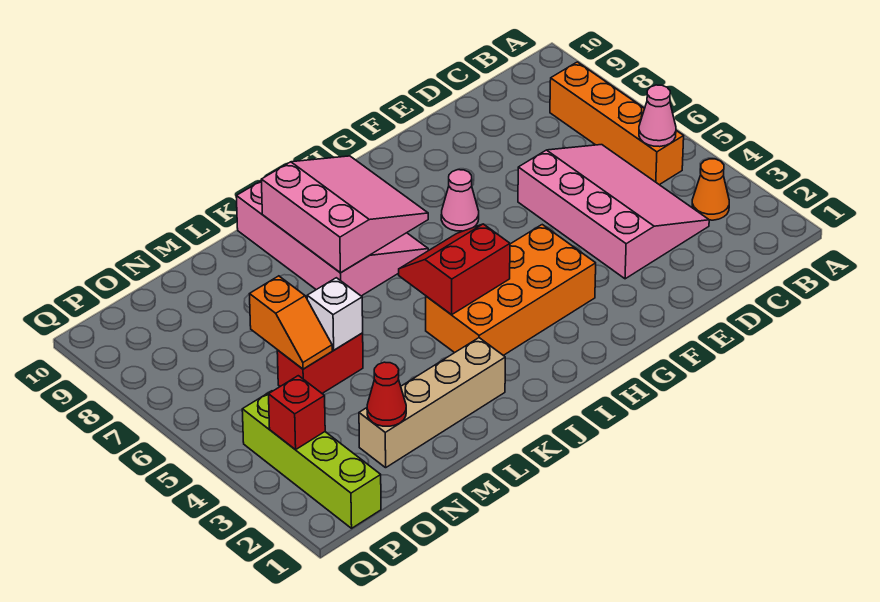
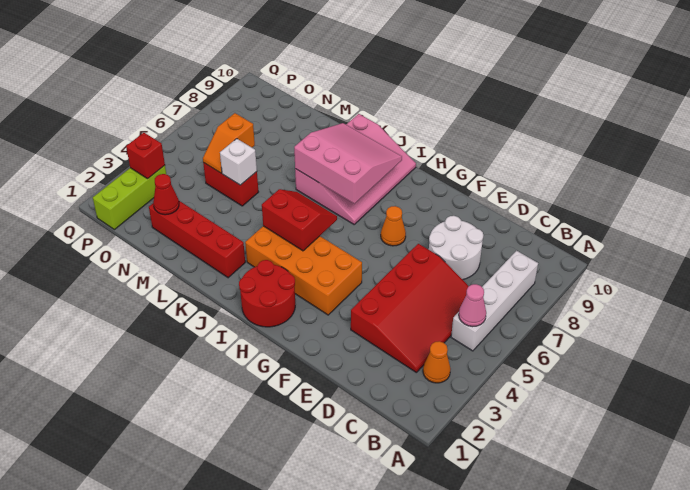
orange 1x4 brick [550,62,684,185] -> white 1x4 brick [451,251,538,351]
pink 3x4 slope [518,145,709,279] -> red 3x4 slope [351,244,469,372]
none -> white 2x2 round brick [429,216,483,280]
pink 1x1 cone [441,170,479,231] -> orange 1x1 cone [381,206,406,246]
none -> red 2x2 round brick [239,260,295,327]
pink 3x3 slope [261,156,428,273] -> pink 3x3 slope turned to [294,123,402,204]
tan 1x4 brick [359,338,505,468] -> red 1x4 brick [149,201,245,278]
lime 1x4 brick [242,391,381,528] -> lime 1x3 brick [93,165,166,230]

